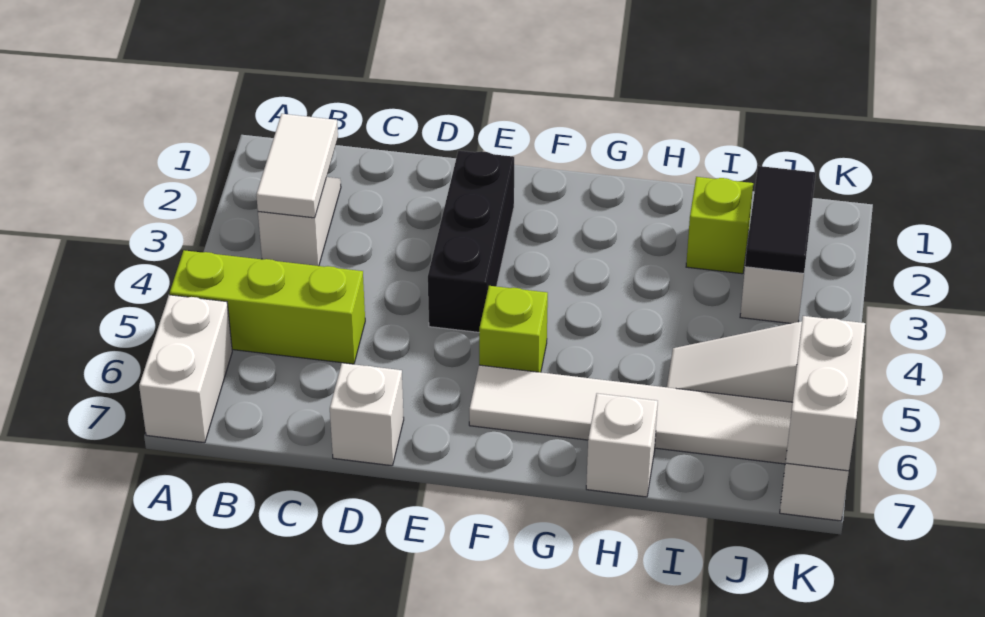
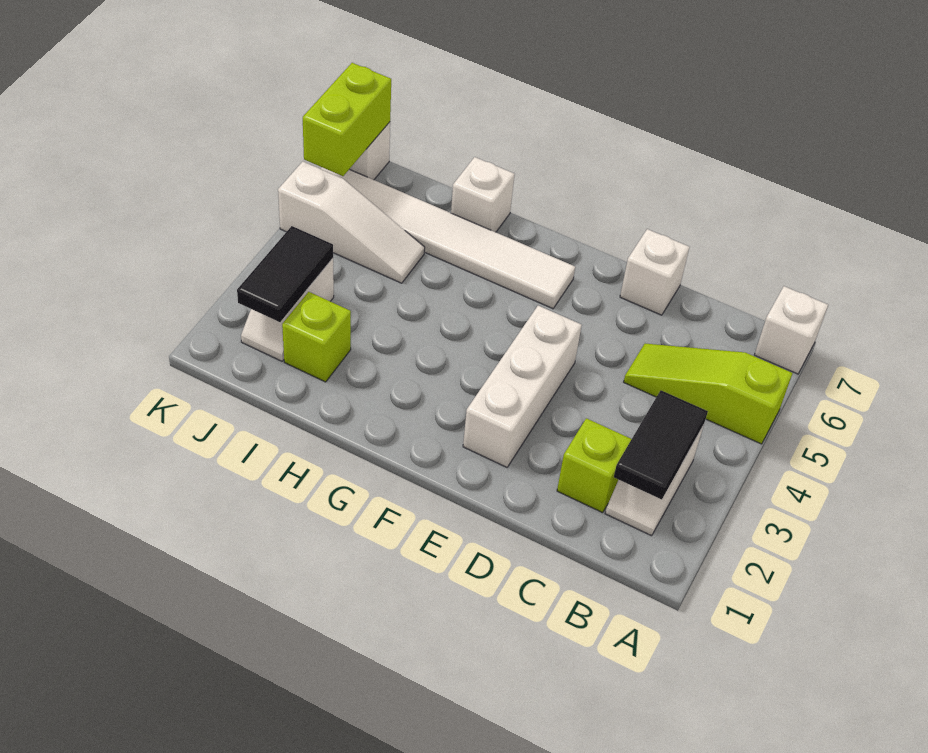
lime 1x3 brick [170,250,365,364] -> lime 1x3 slope [624,344,792,444]
white 1x2 brick [139,295,232,443] -> white 1x1 brick [754,286,828,374]
white 1x2 tile [256,114,338,218] -> black 1x2 tile [614,390,708,500]
black 1x3 brick [428,151,514,332] -> white 1x3 brick [463,306,582,467]
lime 1x1 brick [479,286,548,372] -> lime 1x1 brick moved to [557,418,631,513]
white 1x2 brick [786,316,865,471] -> lime 1x2 brick [303,63,391,176]

